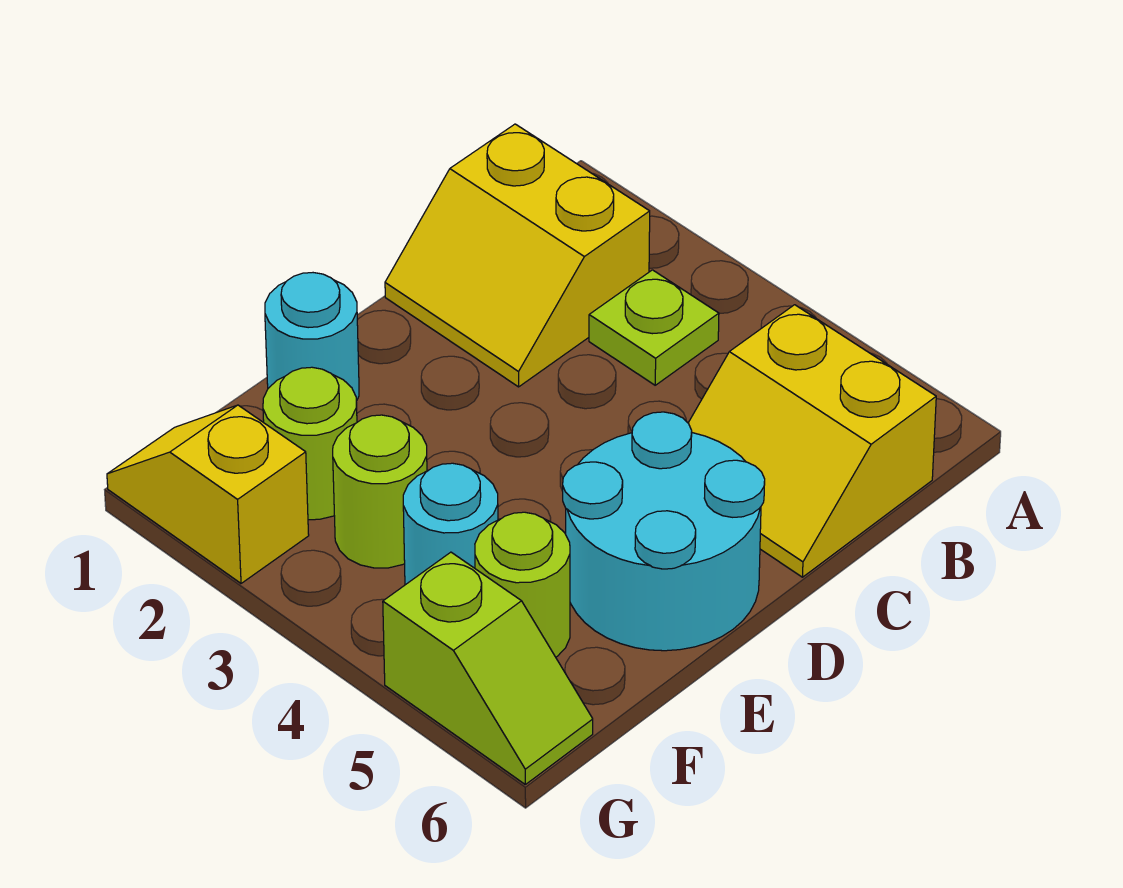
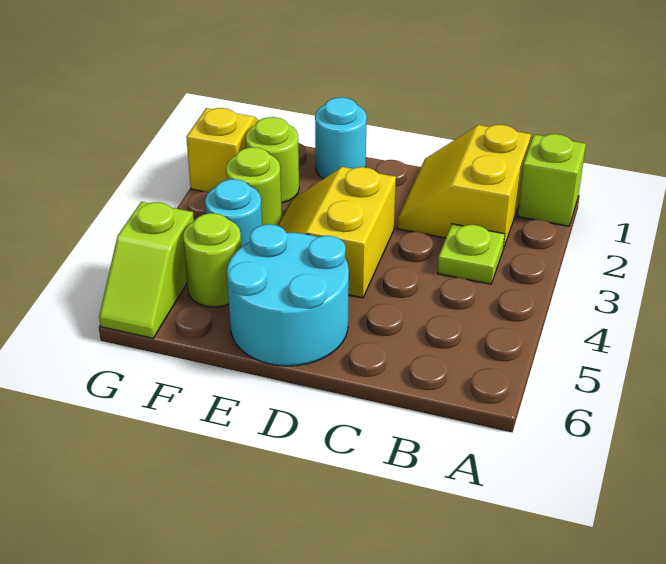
none -> lime 1x1 brick [518,134,586,226]
yellow 2x2 slope [688,305,936,577] -> yellow 2x2 slope moved to [277,167,396,298]

